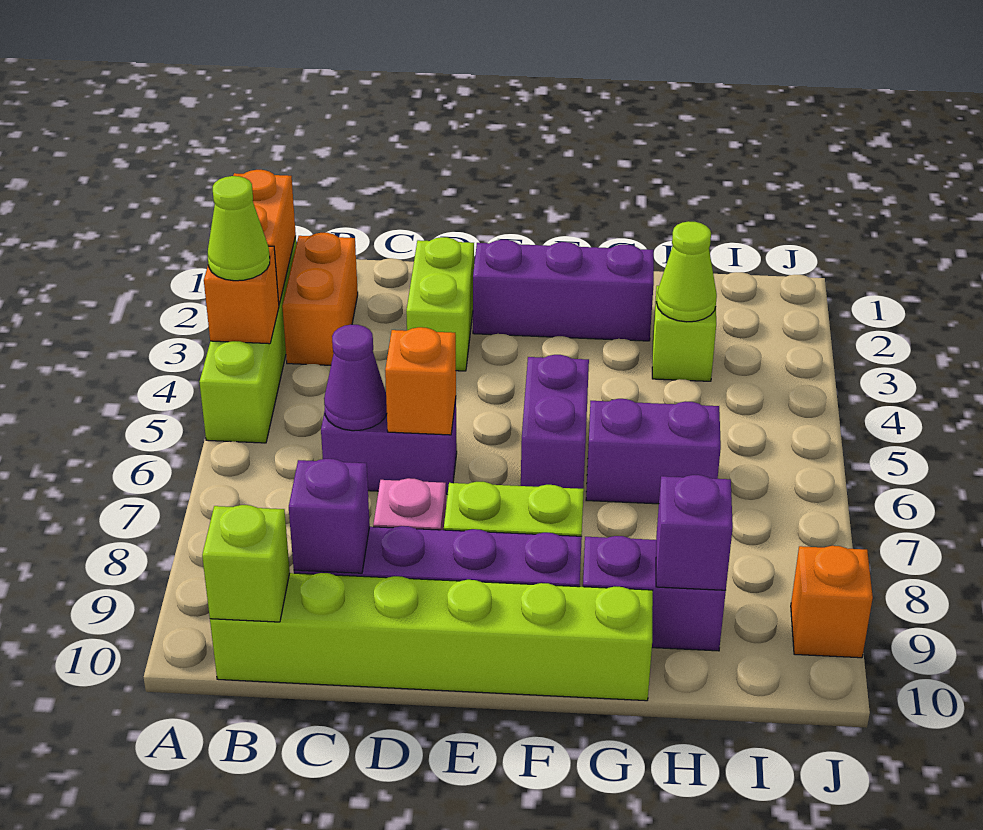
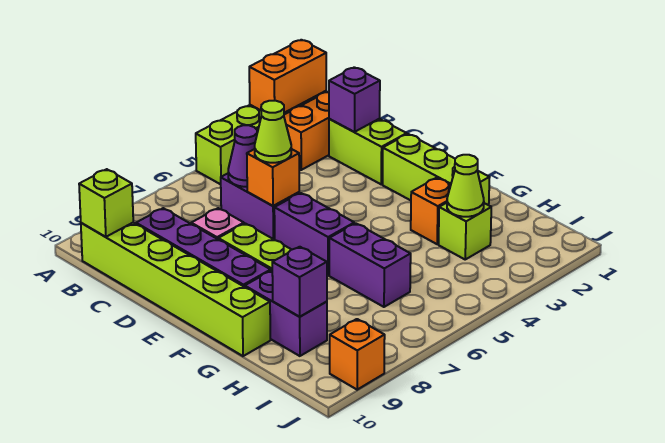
orange 1x1 brick [204,246,279,344] -> orange 1x1 brick moved to [411,178,451,244]
lime 1x1 cone [208,176,270,281] -> lime 1x1 cone moved to [255,101,291,163]
purple 1x1 brick [289,459,370,573] -> purple 1x1 brick moved to [329,67,380,132]
lime 1x2 brick [406,237,474,371] -> lime 1x2 brick turned to [329,119,407,184]
purple 1x3 brick [473,240,654,341] -> lime 1x3 brick [383,134,490,205]
purple 1x2 brick [521,355,589,489] -> purple 1x2 brick turned to [274,193,354,275]

